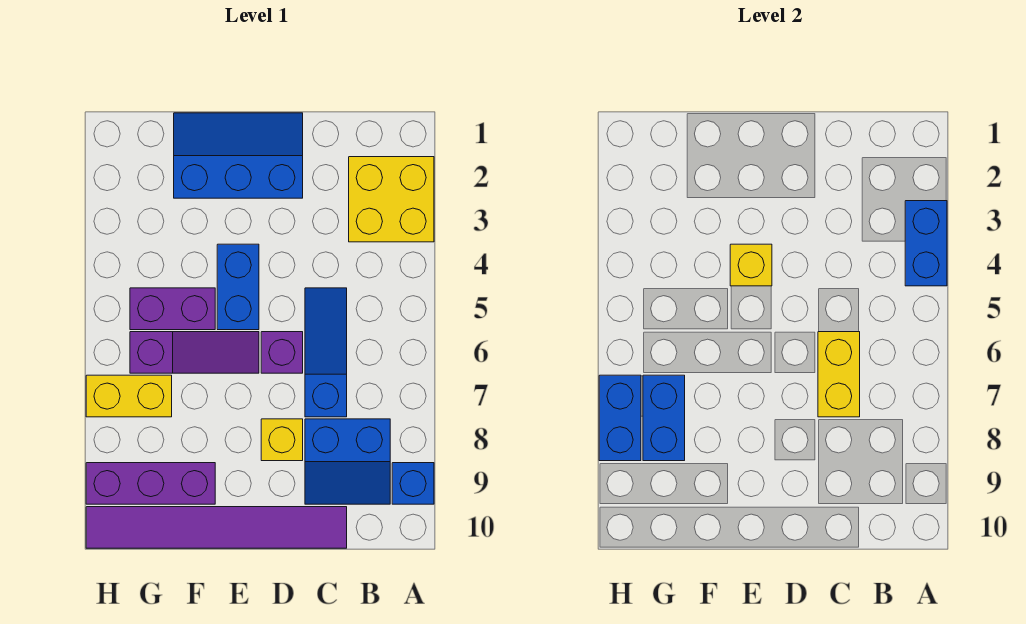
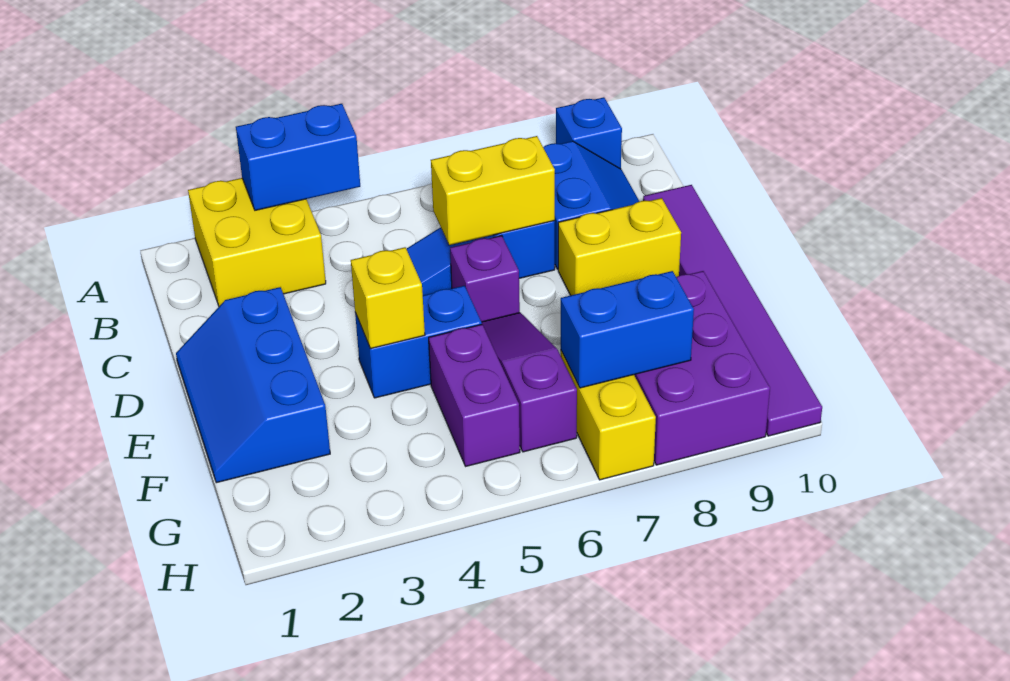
yellow 1x1 brick [261,419,303,461] -> yellow 1x2 brick [558,198,681,295]
purple 1x3 brick [86,463,215,504] -> purple 2x3 brick [634,271,770,465]
blue 1x2 brick [599,375,641,461] -> none

